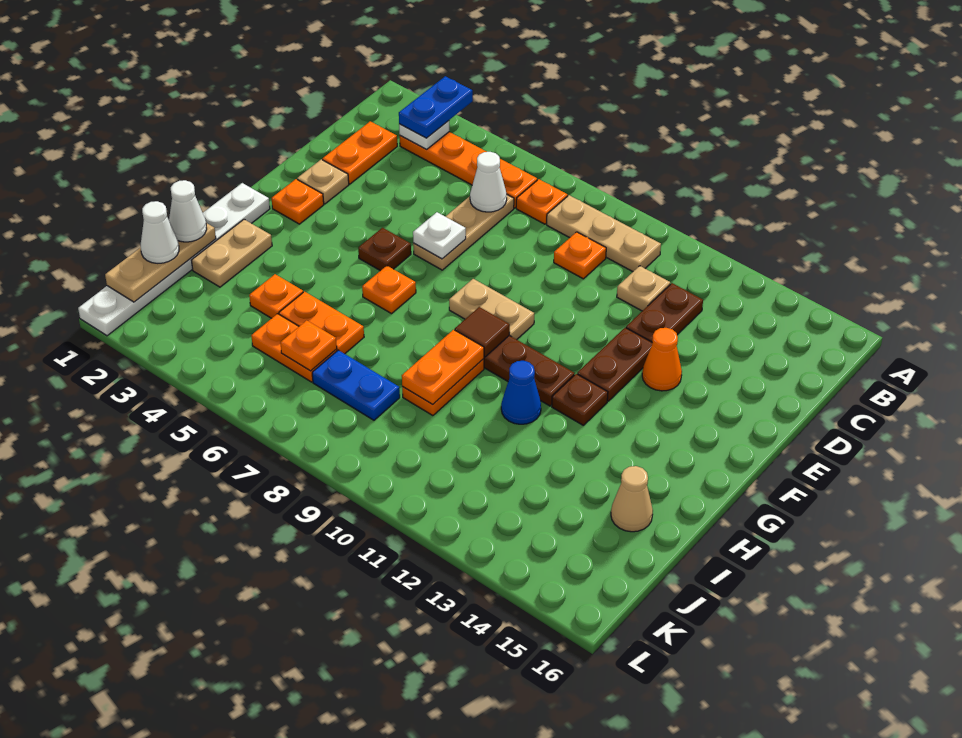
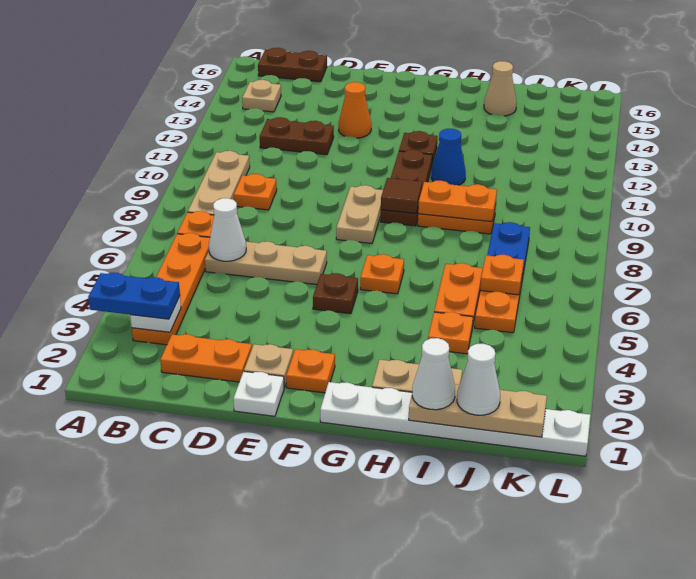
tan 1x1 plate [617,266,670,311] -> tan 1x1 plate moved to [242,80,281,112]
white 1x1 plate [413,212,466,259] -> white 1x1 plate moved to [233,372,284,416]
brown 1x2 plate [577,328,653,401] -> brown 1x2 plate moved to [258,48,327,82]

